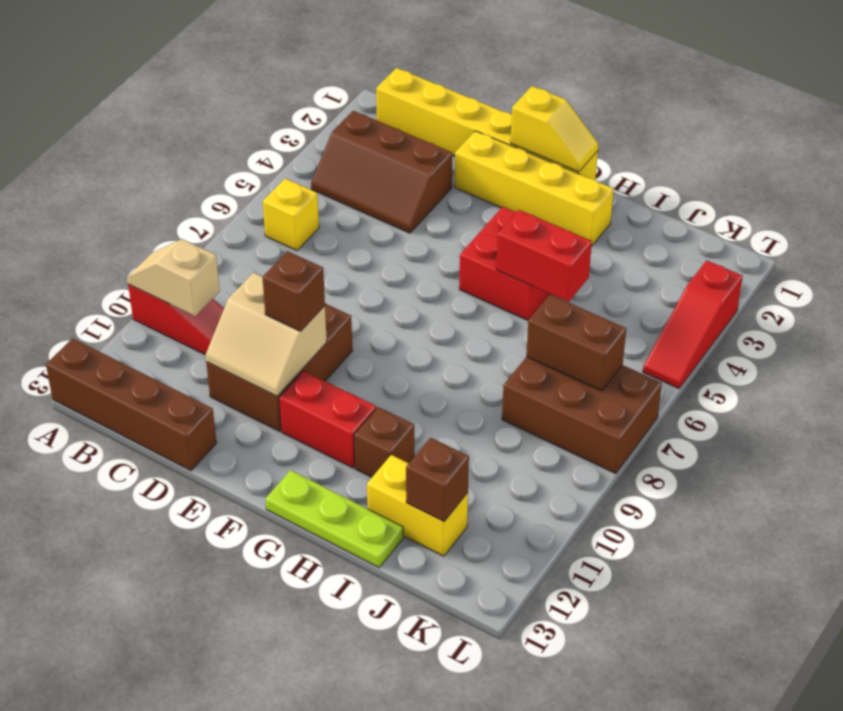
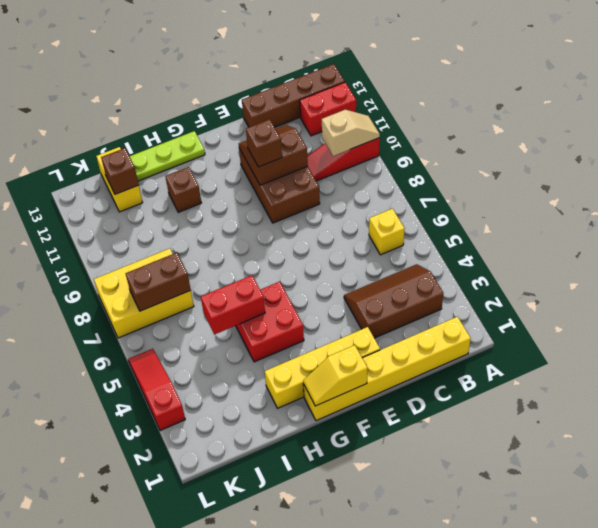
tan 2x2 slope [206,273,327,396] -> brown 2x2 slope [239,125,308,185]
red 1x2 brick [279,371,376,468] -> red 1x2 brick moved to [300,82,356,136]
yellow 1x2 brick [367,455,468,556] -> yellow 1x2 brick turned to [96,147,143,212]
brown 2x3 brick [502,357,662,474] -> yellow 2x3 brick [94,248,194,338]

